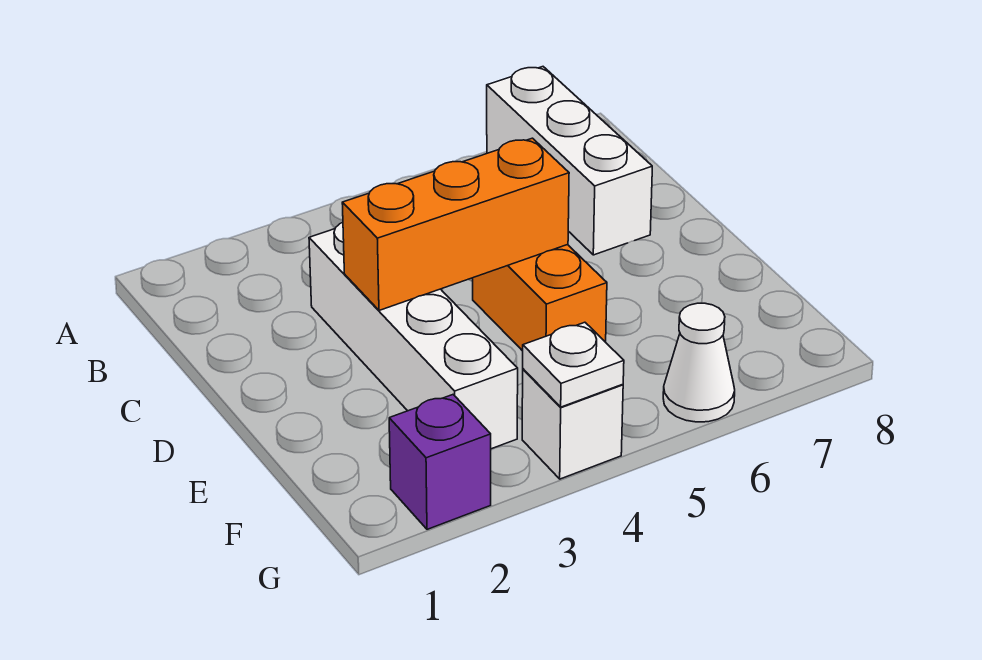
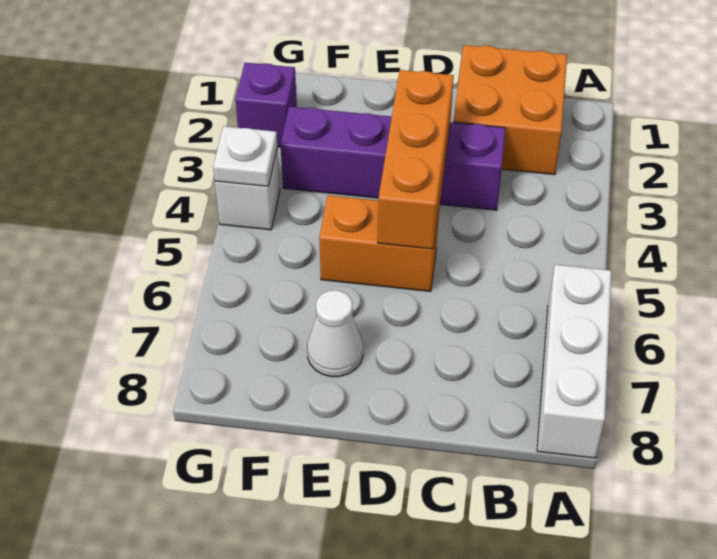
white 1x3 brick [487,67,652,255] -> white 1x3 brick turned to [537,265,612,458]
none -> orange 2x2 brick [453,45,567,175]
white 1x4 brick [309,222,518,449] -> purple 1x4 brick [281,106,506,210]
white 1x1 cone [663,303,735,422] -> white 1x1 cone moved to [307,290,363,377]

